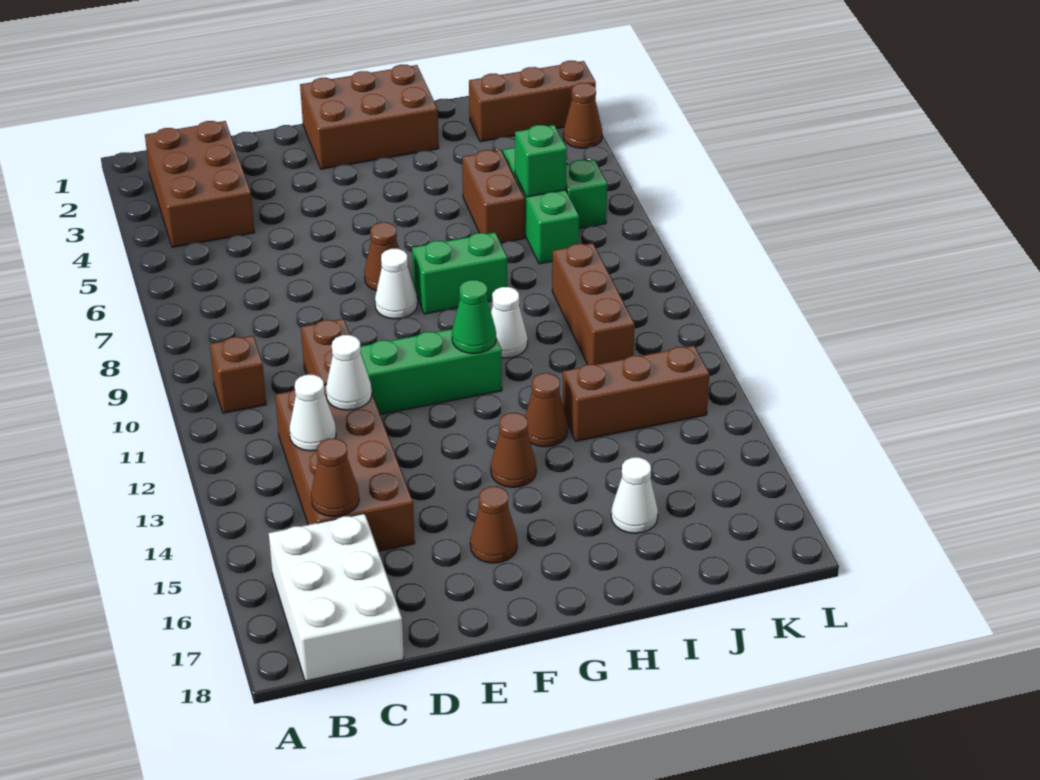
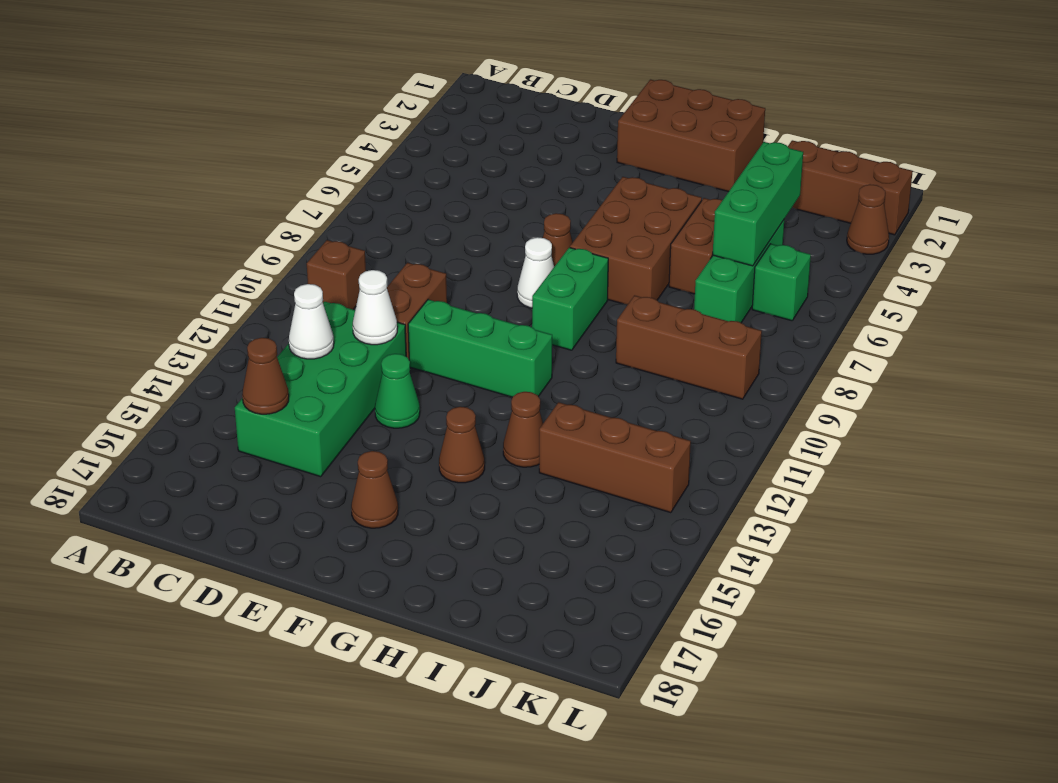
brown 2x3 brick [145,121,254,247] -> brown 2x3 brick moved to [570,177,702,305]
white 2x3 brick [269,513,404,681] -> none
brown 2x4 brick [275,385,415,551] -> green 2x4 brick [235,301,406,477]
green 1x2 brick [412,232,507,314] -> green 1x2 brick turned to [532,248,608,350]
green 1x1 cone [452,280,496,354] -> green 1x1 cone moved to [375,354,420,428]
white 1x1 cone [491,287,528,358] -> none
white 1x1 cone [611,457,658,533] -> none
green 1x1 brick [515,125,567,197] -> green 1x3 brick [713,142,803,266]
brown 1x3 brick [552,243,635,365] -> brown 1x3 brick turned to [616,295,762,399]

